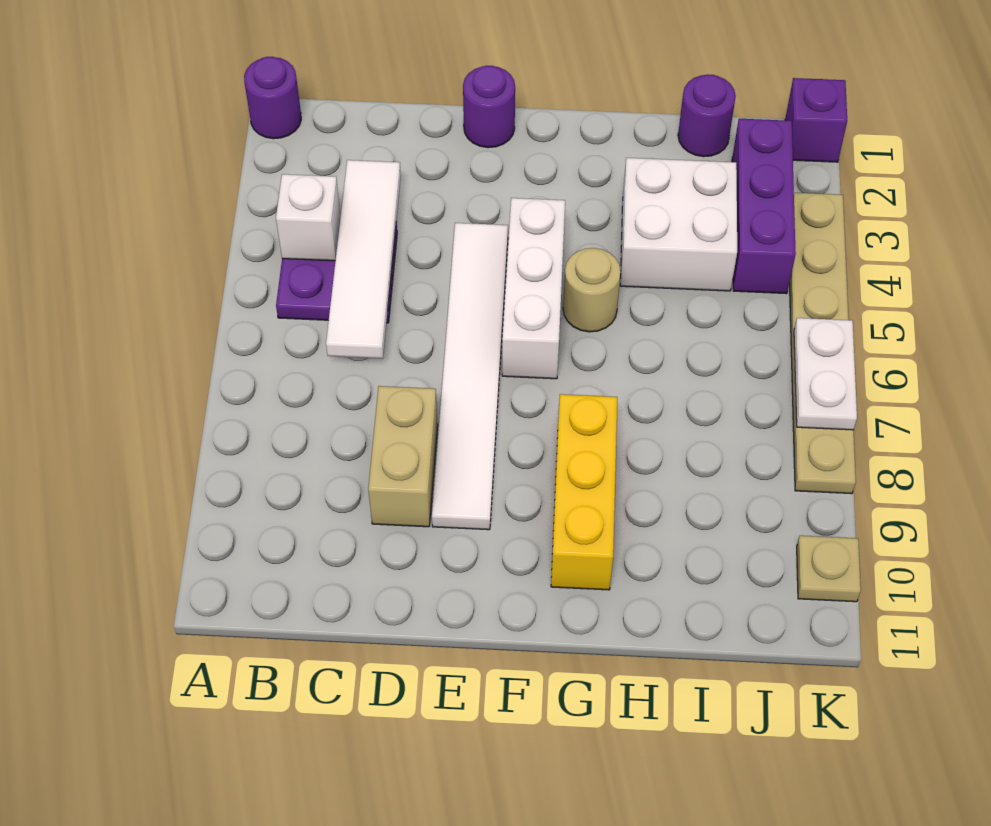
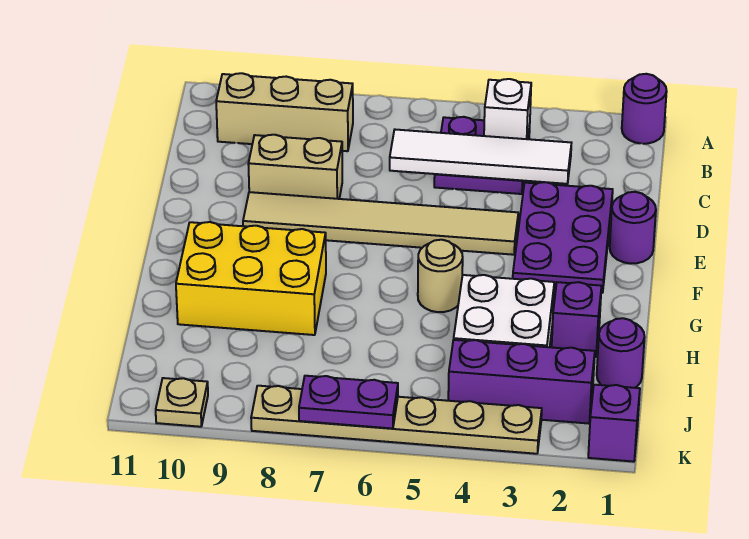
none -> tan 1x3 brick [216,73,353,151]
none -> purple 2x3 plate [513,182,613,293]
white 1x6 tile [432,223,508,530] -> tan 1x6 tile [243,192,518,255]
white 1x3 brick [502,198,565,379] -> none
yellow 1x3 brick [551,394,617,590] -> yellow 2x3 brick [176,222,326,335]
none -> purple 1x1 brick [552,282,602,357]
white 1x2 plate [794,318,857,430] -> purple 1x2 plate [299,376,398,429]

